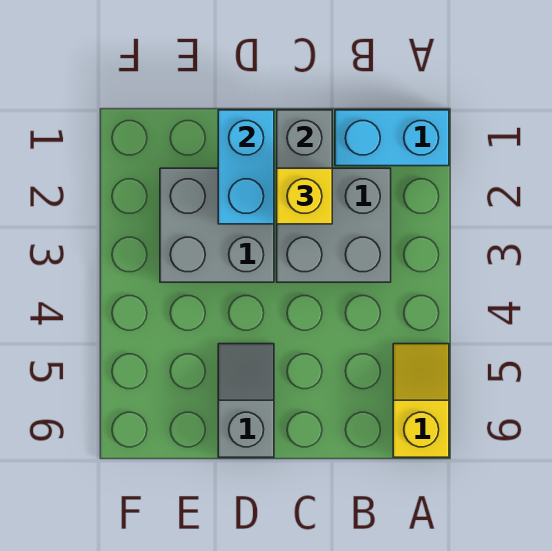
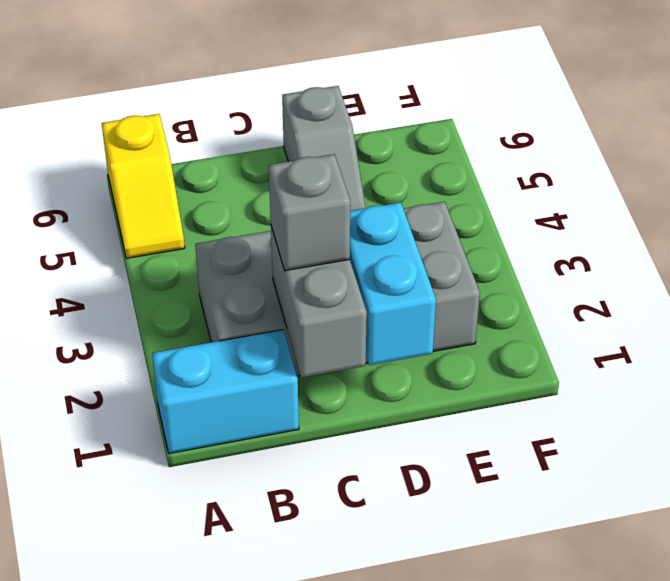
yellow 1x1 brick [277,168,332,224] -> grey 1x1 brick [269,154,350,271]

